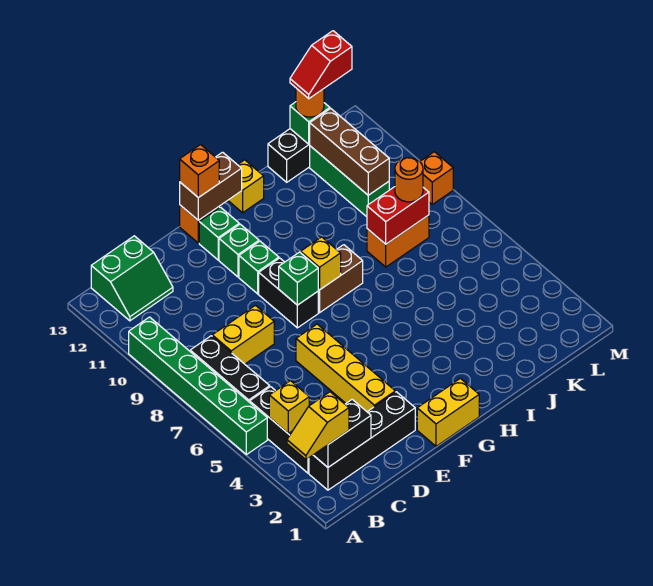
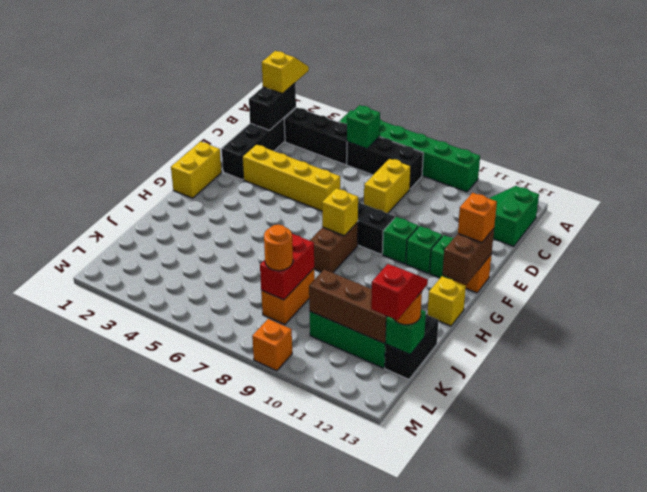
yellow 1x1 brick [269,381,309,434] -> none
green 1x1 brick [279,252,318,305] -> green 1x1 brick moved to [347,105,380,149]

